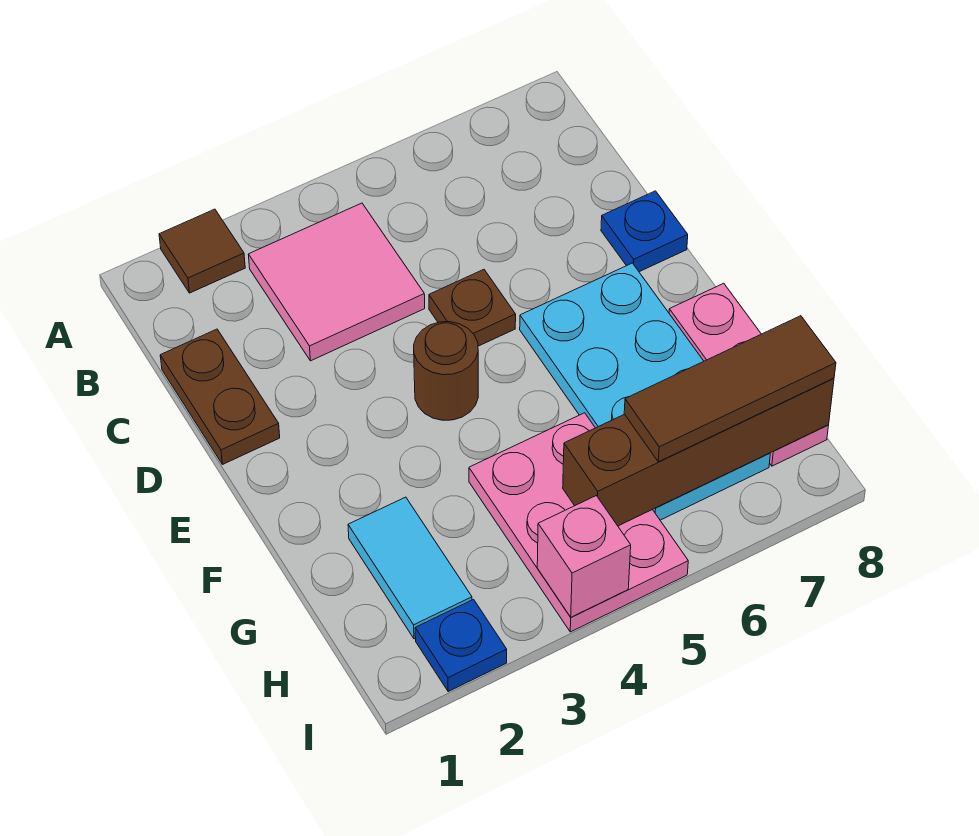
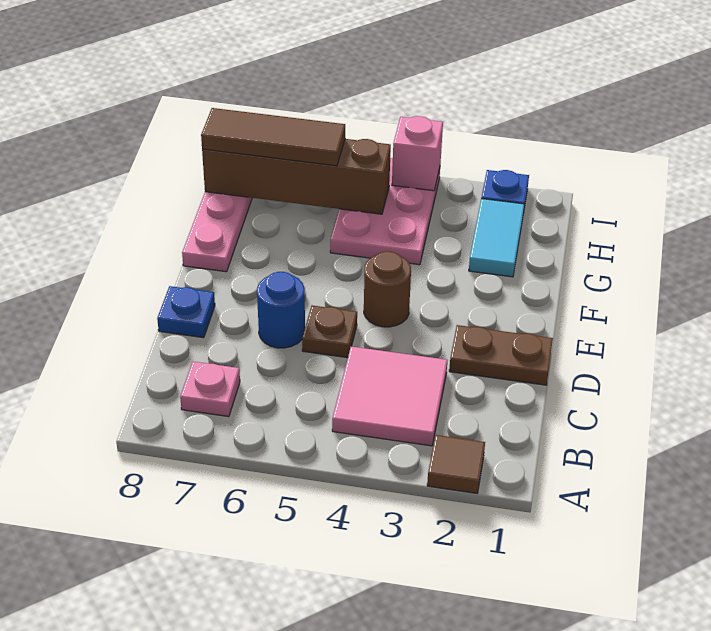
none -> pink 1x1 plate [180,362,240,417]
brown 1x2 plate [160,329,280,464] -> brown 1x2 plate turned to [449,325,553,385]
none -> blue 1x1 round brick [257,272,305,348]
cyan 2x4 plate [520,263,770,520] -> none

